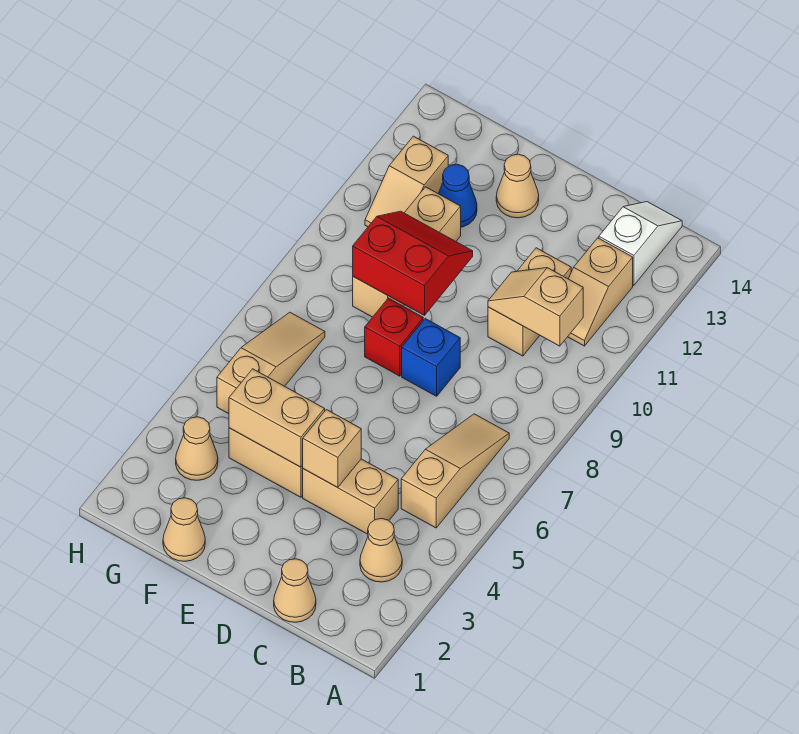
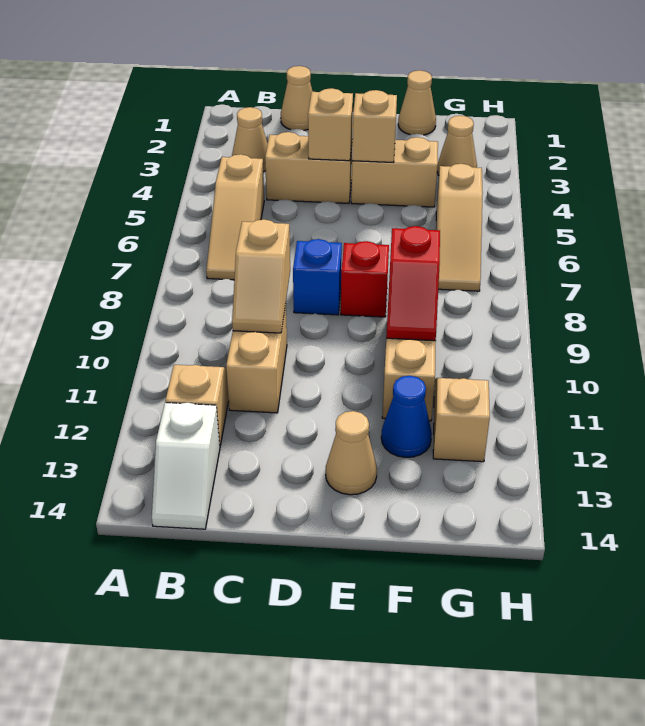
tan 1x2 slope [488,268,583,346] -> tan 1x2 slope turned to [232,219,290,333]
tan 1x2 brick [229,369,325,467] -> tan 1x1 brick [352,90,397,162]
red 2x2 slope [353,211,473,315] -> red 1x2 slope [386,226,440,341]

